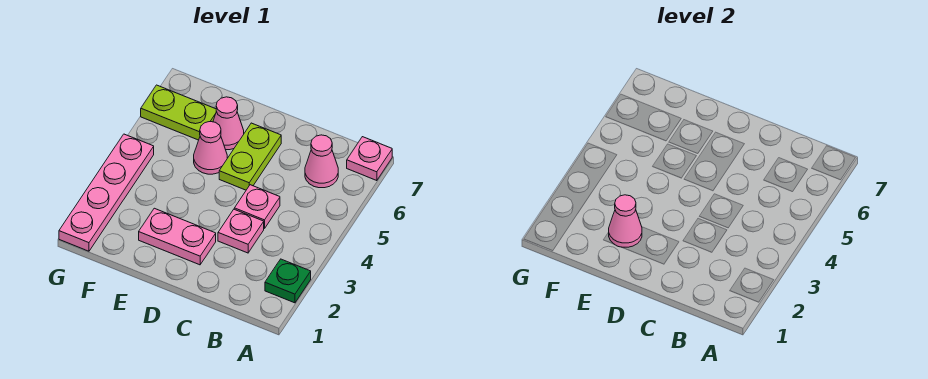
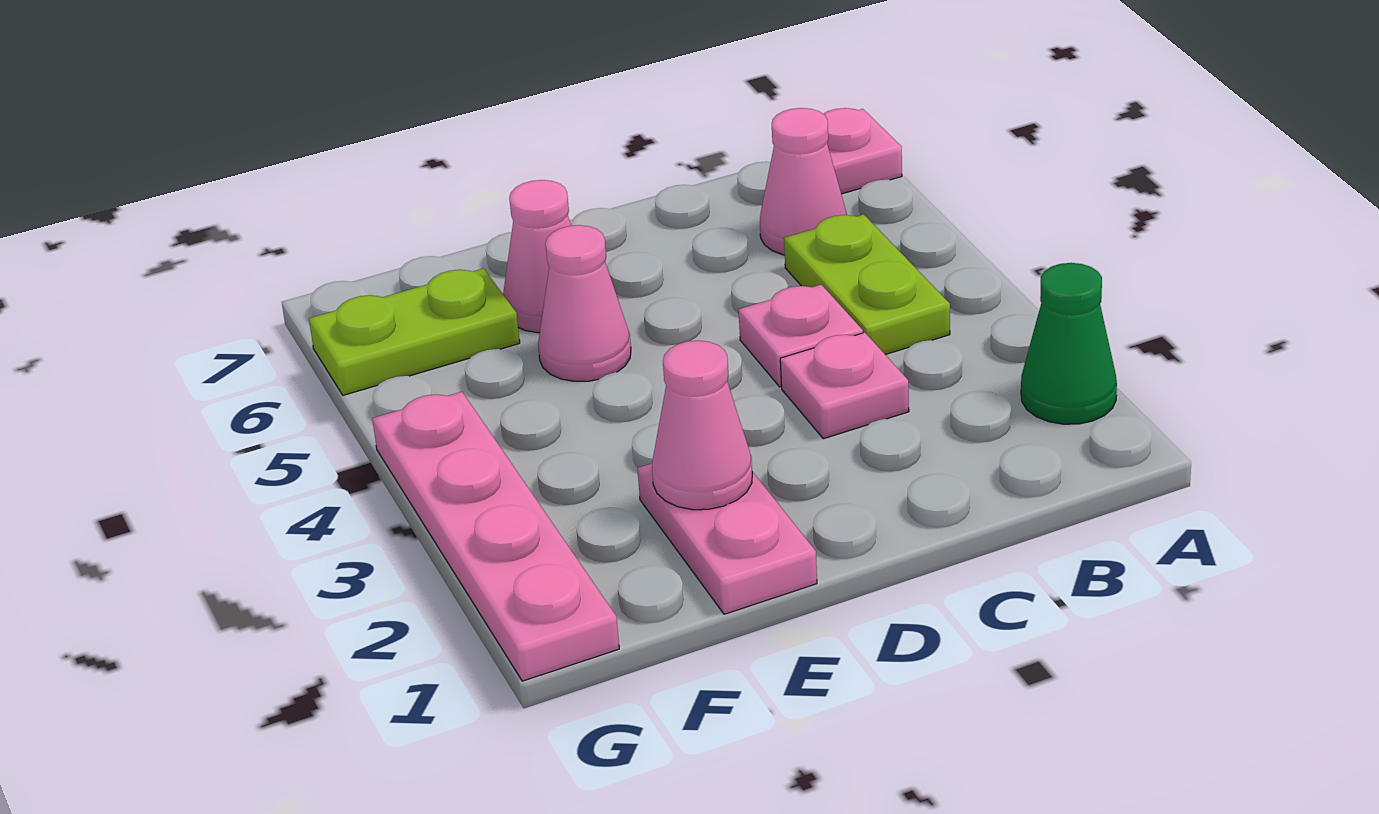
green 1x1 plate [265,259,311,303] -> green 1x1 cone [1021,263,1117,424]
pink 1x2 plate [139,208,216,265] -> pink 1x2 plate turned to [637,464,817,614]
lime 1x2 plate [219,123,281,190] -> lime 1x2 plate moved to [784,214,950,355]

